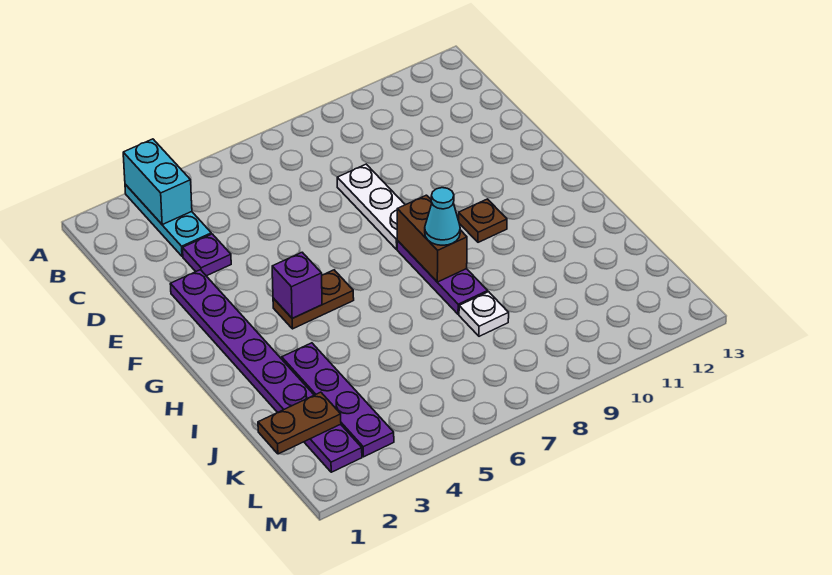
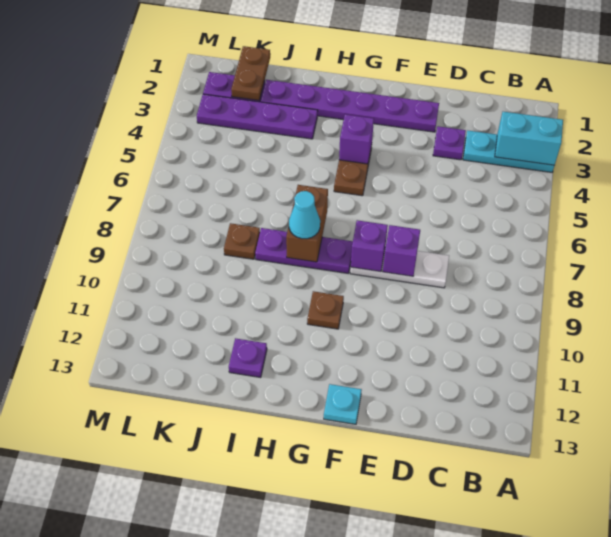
none -> purple 1x1 brick [383,225,420,276]
none -> purple 1x1 brick [351,220,388,272]
none -> cyan 1x1 plate [324,384,362,424]
brown 1x2 brick [397,195,467,282] -> brown 1x2 brick turned to [286,185,328,262]
none -> purple 1x1 plate [229,338,267,378]
white 1x1 plate [459,292,509,336] -> brown 1x1 plate [224,223,260,259]

